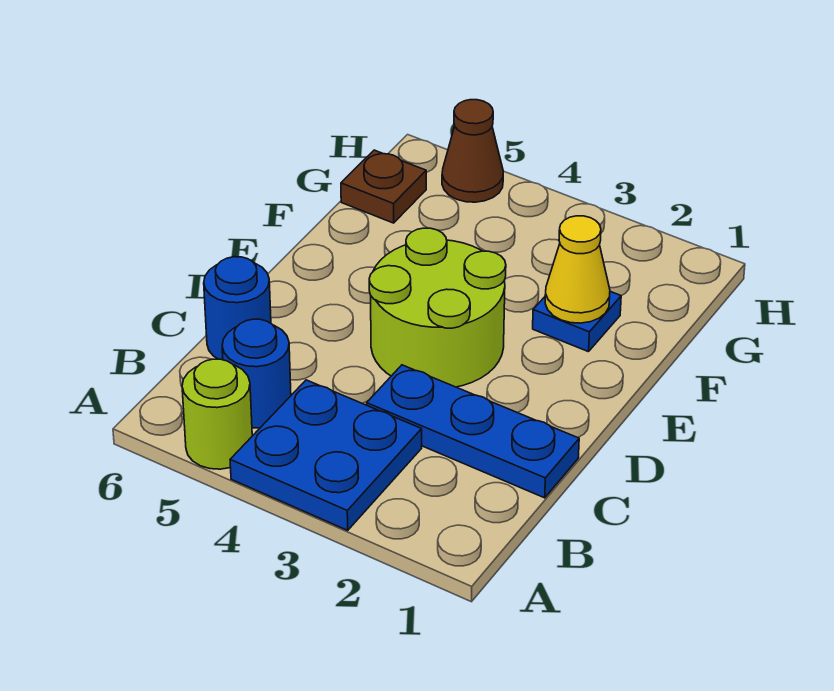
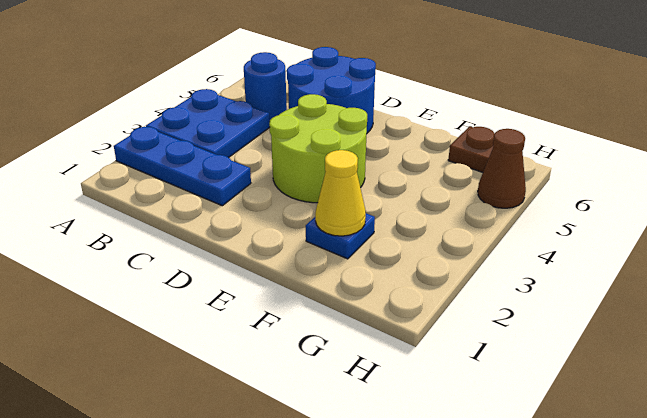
lime 1x1 round brick [182,359,252,469] -> none
blue 1x3 plate [367,365,579,498] -> blue 1x3 plate turned to [114,127,251,206]
blue 1x1 round brick [204,257,271,360] -> blue 2x2 round brick [287,47,376,133]

